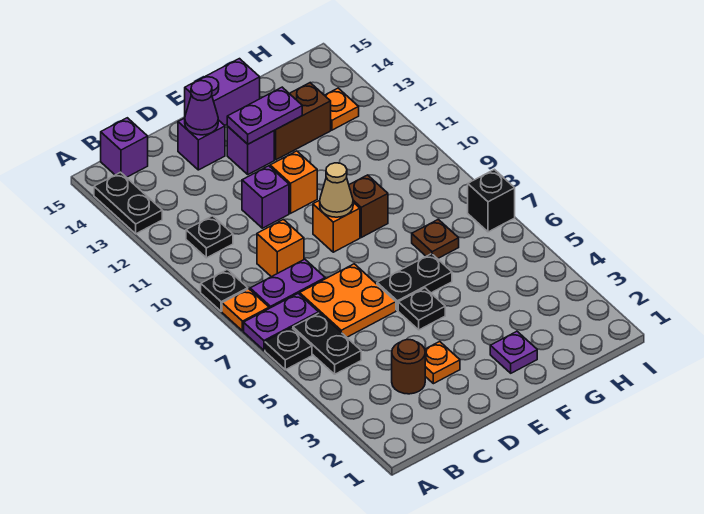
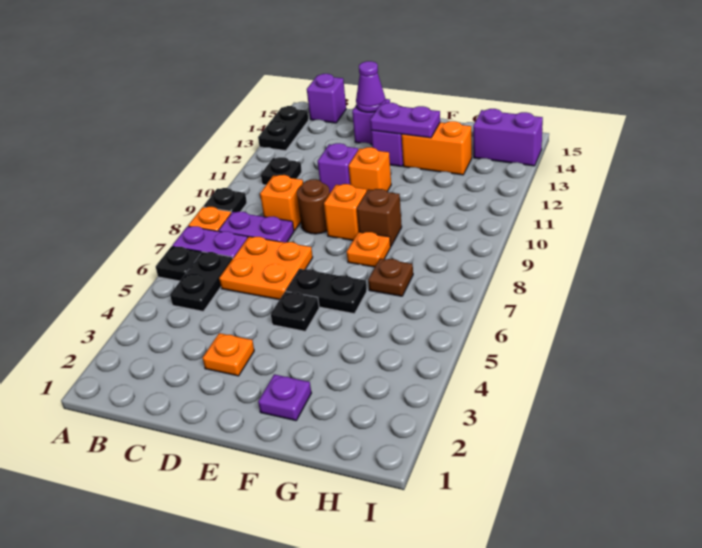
brown 1x1 round brick [392,340,425,394] -> brown 1x1 round brick moved to [297,179,330,234]
tan 1x1 cone [320,163,353,217] -> none
purple 1x2 brick [185,59,260,125] -> purple 1x2 brick moved to [473,109,543,166]
brown 1x2 brick [274,83,331,160] -> orange 1x2 brick [402,121,472,175]
orange 1x1 plate [325,88,359,130] -> orange 1x1 plate moved to [347,232,391,267]
black 1x1 brick [468,169,515,232] -> none

